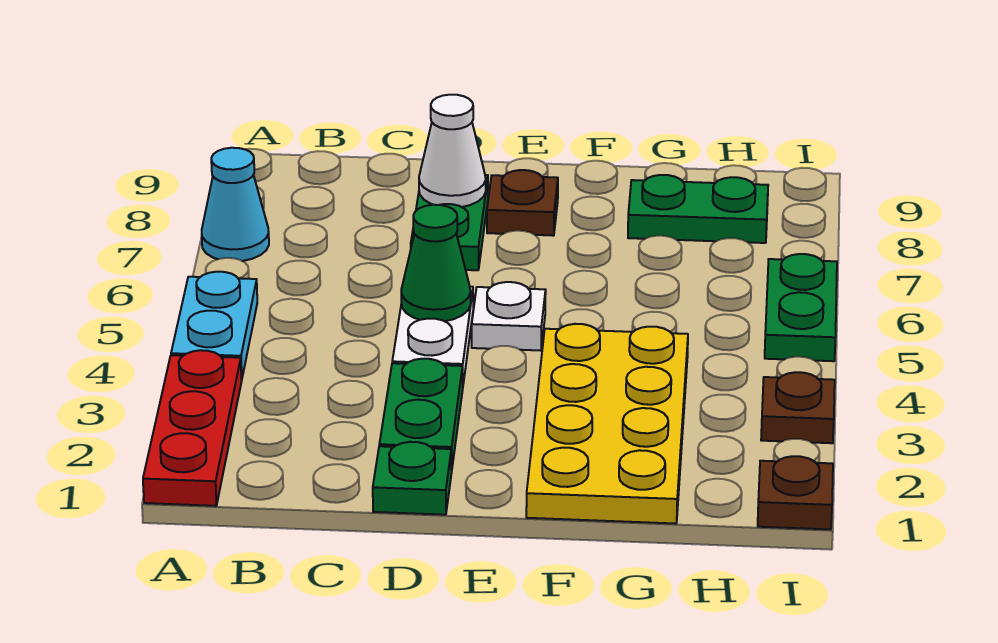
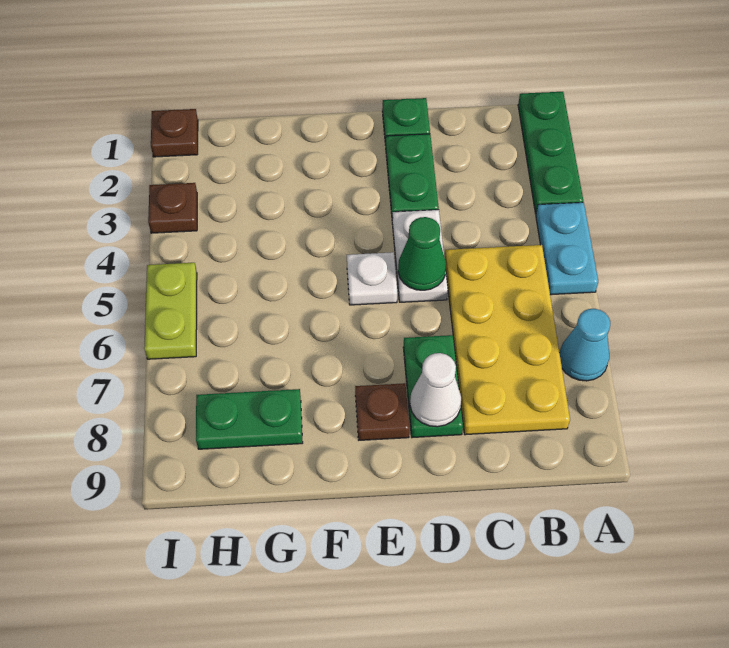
red 1x3 plate [143,350,242,506] -> green 1x3 plate [518,92,583,214]
yellow 2x4 plate [526,324,688,524] -> yellow 2x4 plate moved to [445,245,570,435]
green 1x2 plate [765,254,837,361] -> lime 1x2 plate [144,263,197,359]

